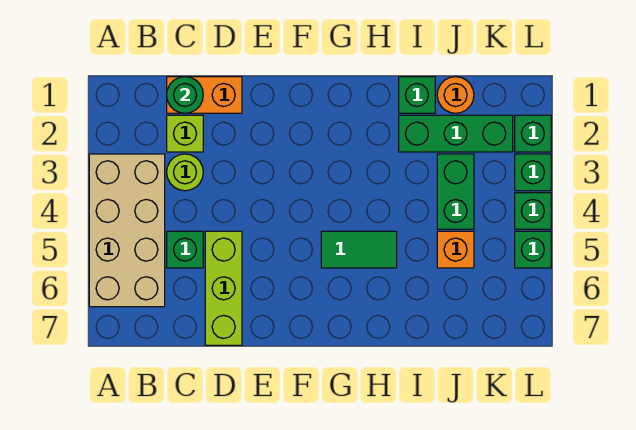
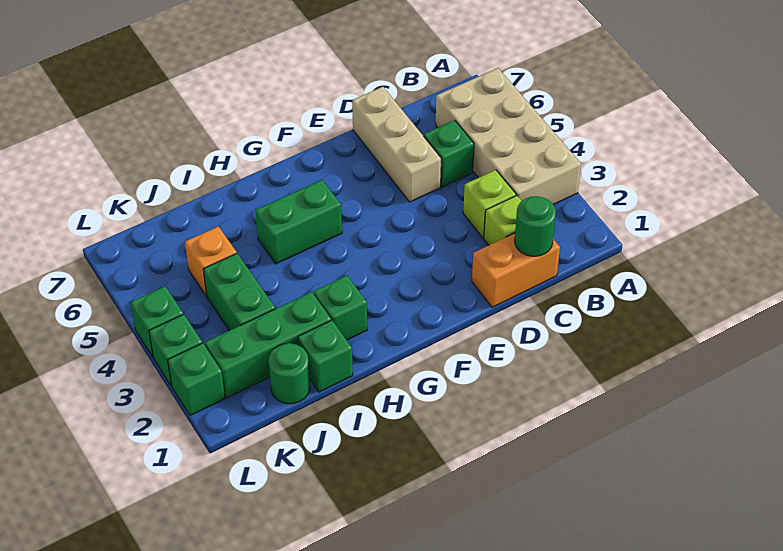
lime 1x1 round brick [167,154,203,191] -> lime 1x1 brick [463,170,516,238]
lime 1x3 brick [205,231,242,345] -> tan 1x3 brick [352,87,441,202]
green 1x2 tile [321,231,397,268] -> green 1x2 brick [255,180,342,264]
orange 1x1 round brick [437,77,474,113] -> green 1x1 round brick [269,343,310,404]
green 1x1 brick [515,231,551,268] -> green 1x1 brick moved to [314,276,367,340]

